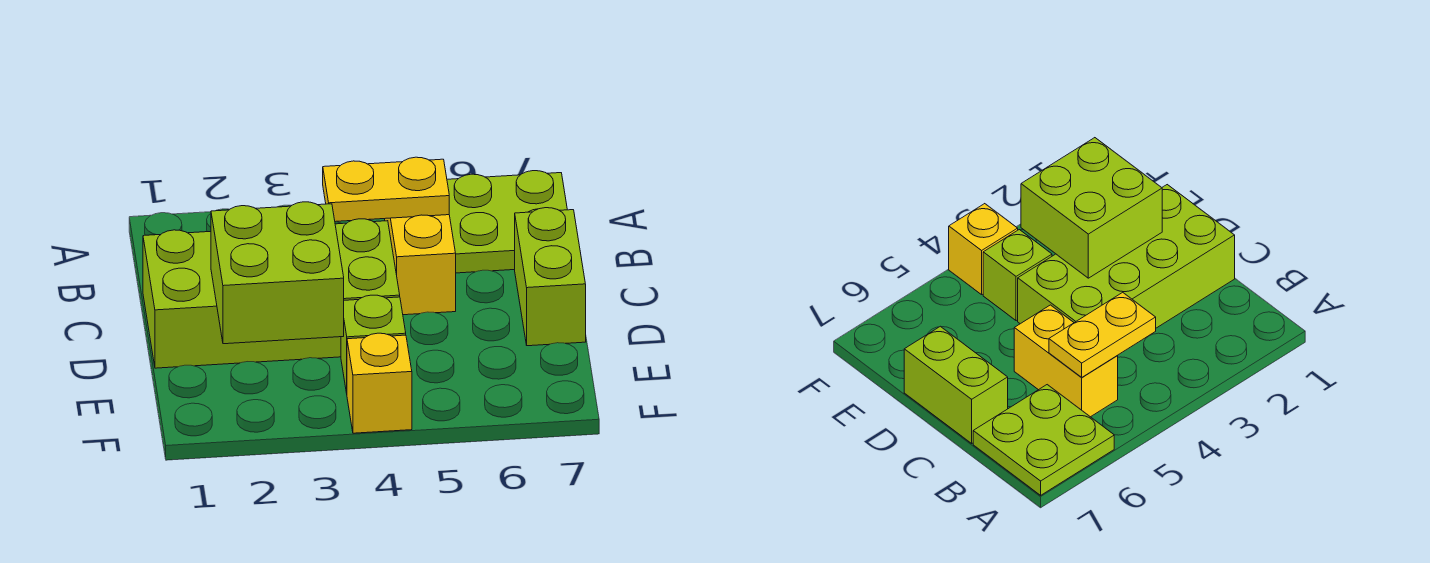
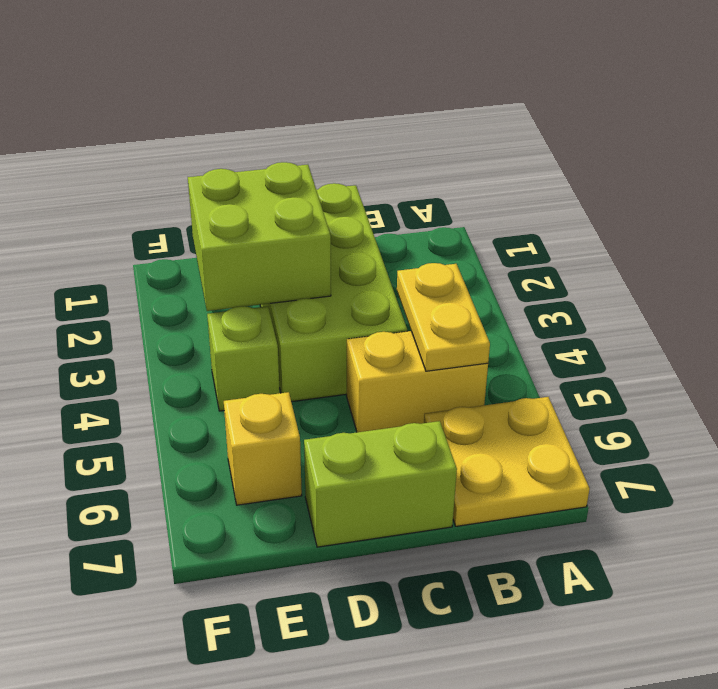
lime 2x2 plate [447,171,567,273] -> yellow 2x2 plate [424,397,590,526]
yellow 1x1 brick [347,333,412,433] -> yellow 1x1 brick moved to [224,392,302,505]

